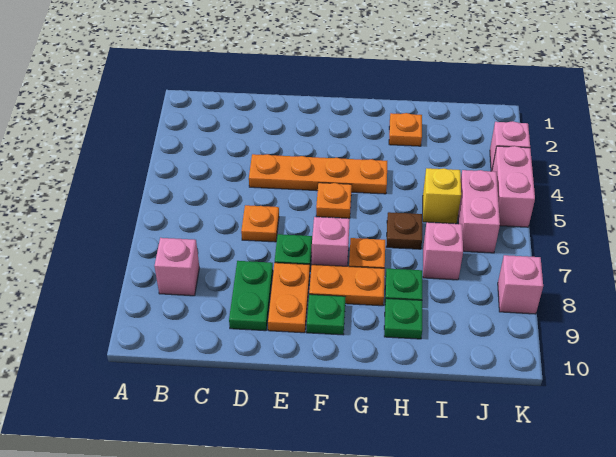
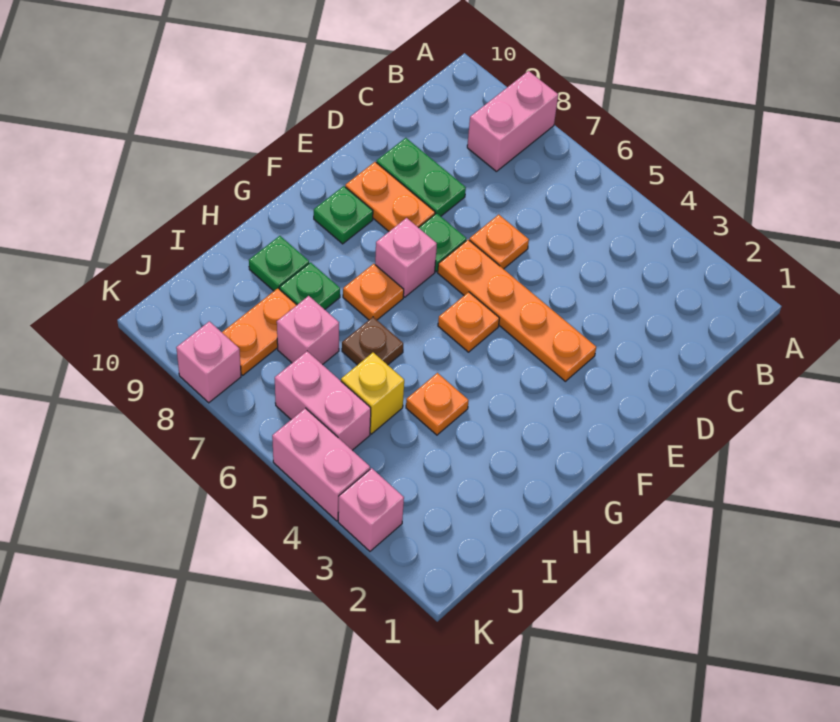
pink 1x1 brick [155,238,199,296] -> pink 1x2 brick [467,71,558,172]
orange 1x4 plate [249,154,387,194] -> orange 1x4 plate turned to [438,240,596,381]
orange 1x2 plate [309,265,385,306] -> orange 1x2 plate moved to [222,288,297,375]
orange 1x1 plate [389,113,422,146] -> orange 1x1 plate moved to [406,373,469,435]

